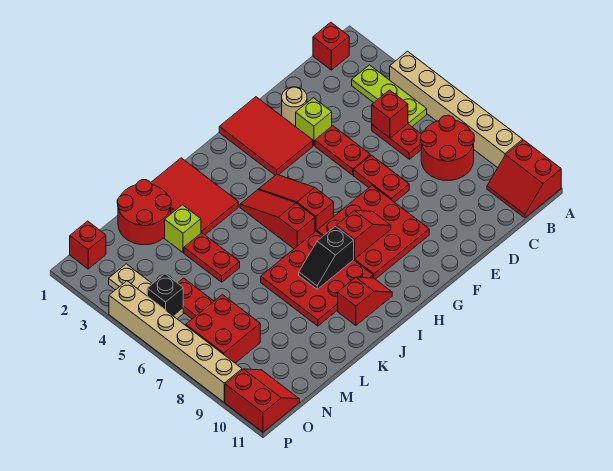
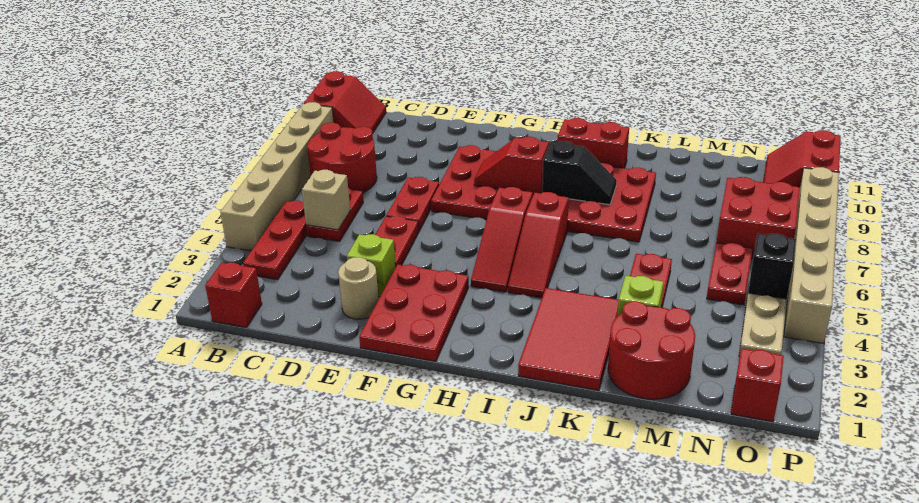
lime 1x3 plate [352,65,427,127] -> red 1x3 plate [243,201,307,280]
red 1x1 brick [372,90,408,138] -> tan 1x1 brick [302,170,350,230]
red 2x3 tile [219,97,313,175] -> red 2x3 plate [359,264,469,361]
red 1x2 slope [338,277,392,325] -> red 1x2 brick [558,118,629,168]

